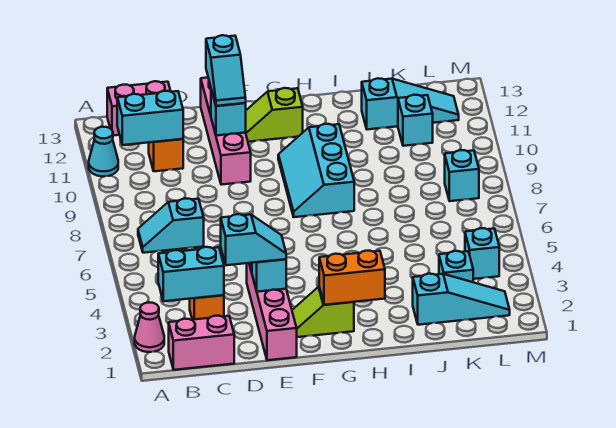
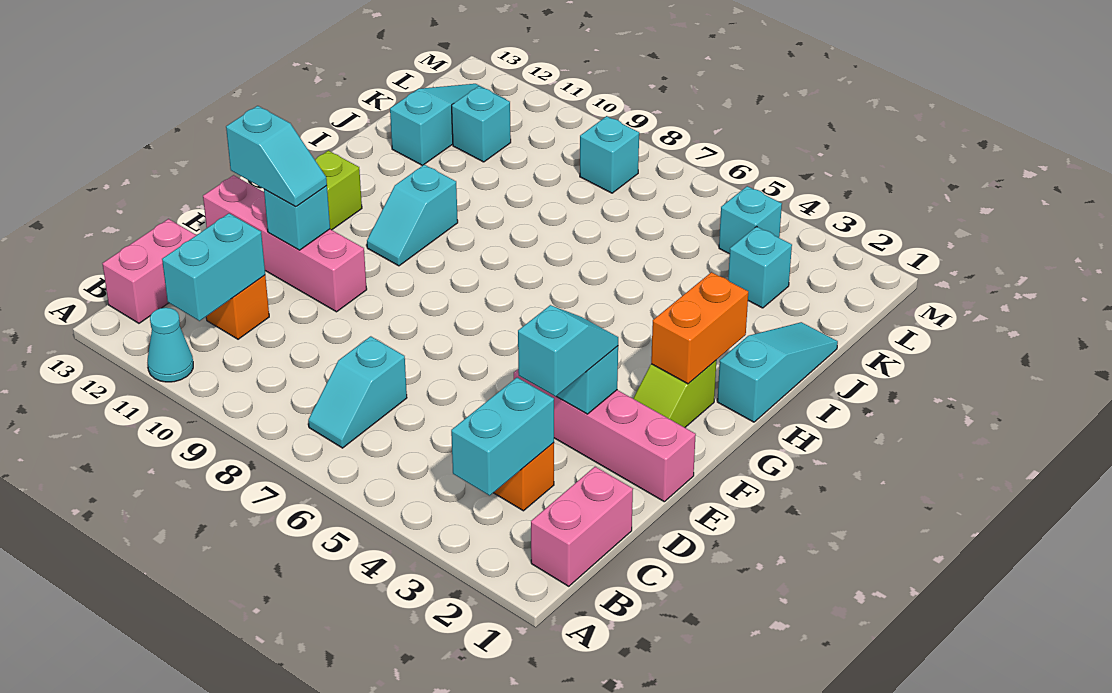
pink 1x1 cone [135,302,164,352] -> none
cyan 2x3 slope [278,124,354,217] -> cyan 1x2 slope [367,165,458,266]
cyan 1x3 slope [413,274,510,325] -> cyan 1x3 slope moved to [717,322,838,422]

